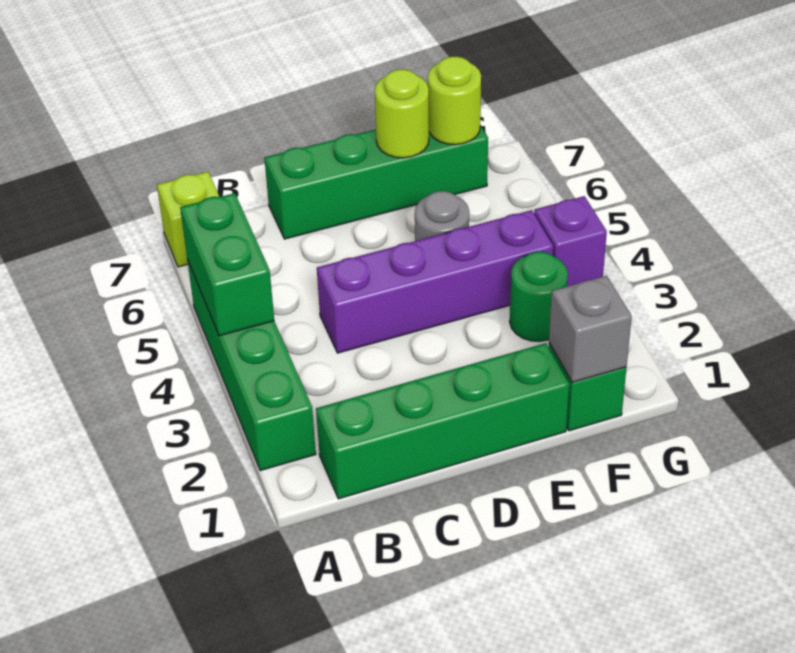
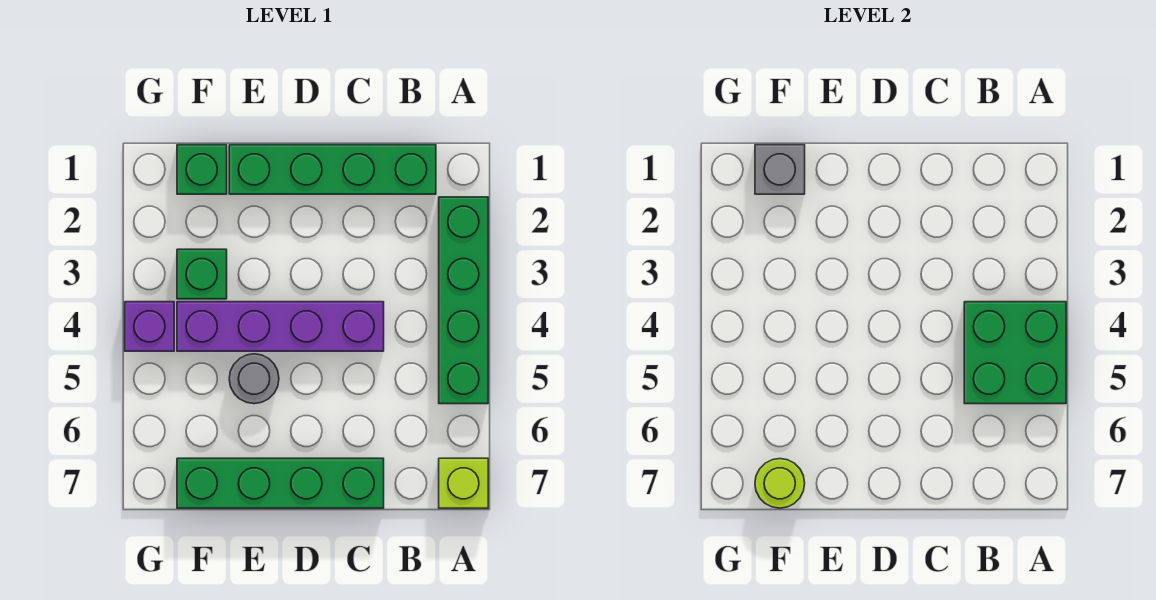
green 1x2 brick [180,193,274,336] -> green 2x2 brick [964,302,1066,404]
lime 1x1 round brick [375,69,429,158] -> none
green 1x1 round brick [510,252,568,342] -> green 1x1 brick [177,249,227,299]

